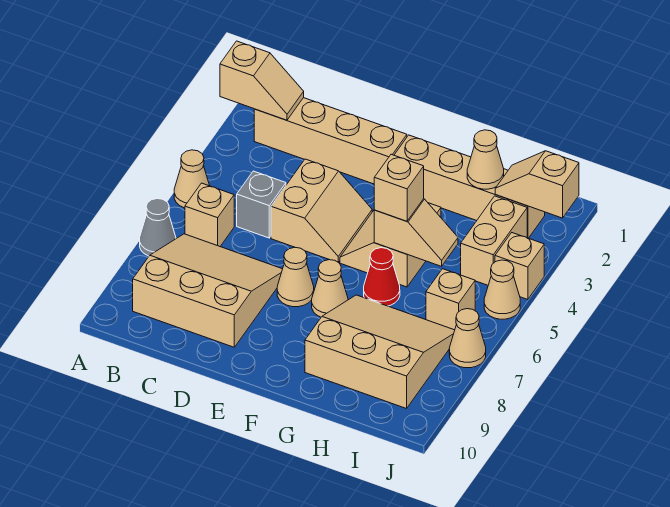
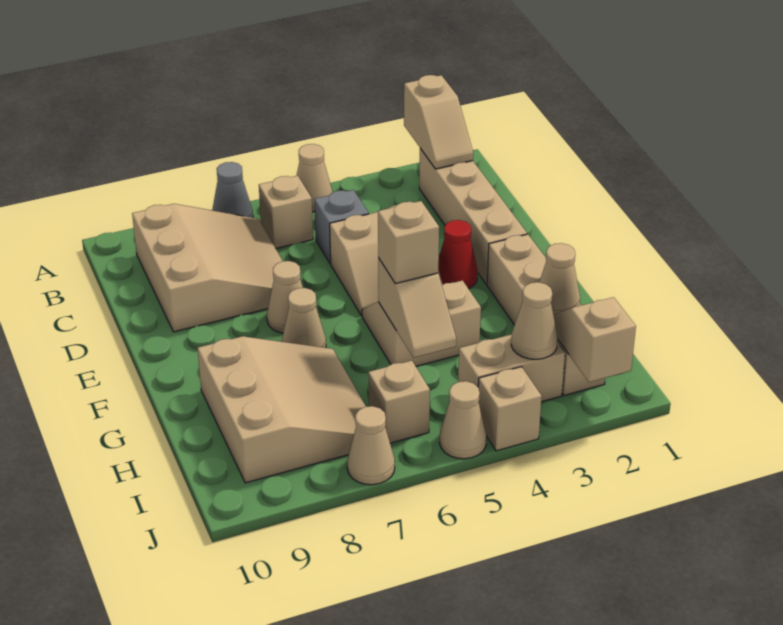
red 1x1 cone [364,248,400,306] -> red 1x1 cone moved to [438,220,478,289]
none -> tan 1x1 cone [511,282,558,359]

